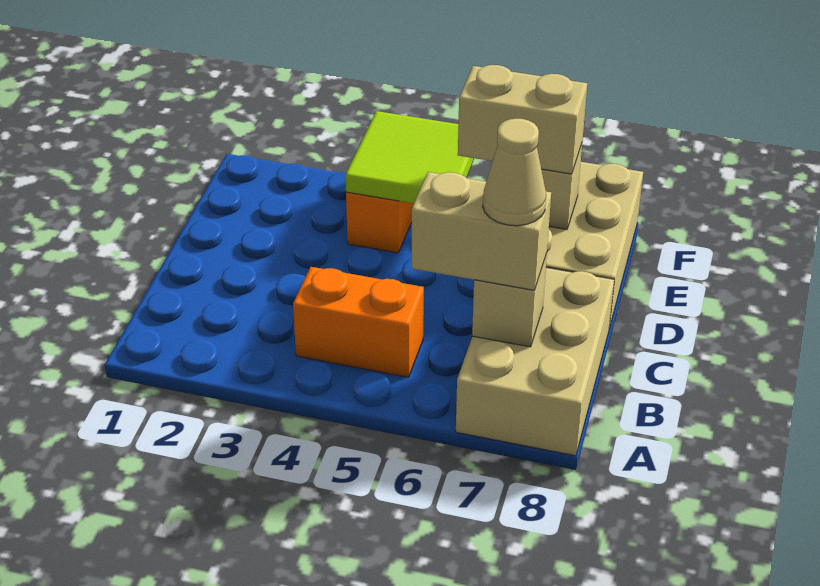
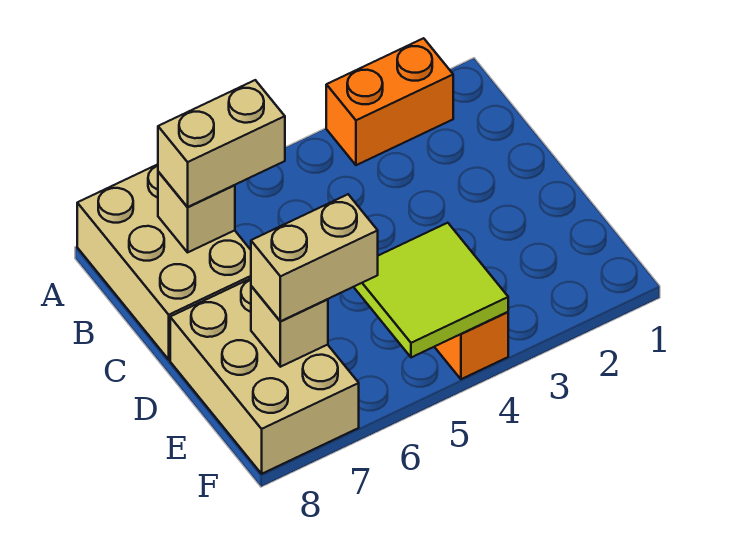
orange 1x2 brick [293,267,424,377] -> orange 1x2 brick moved to [326,38,453,165]
tan 1x1 cone [483,119,546,226] -> none

